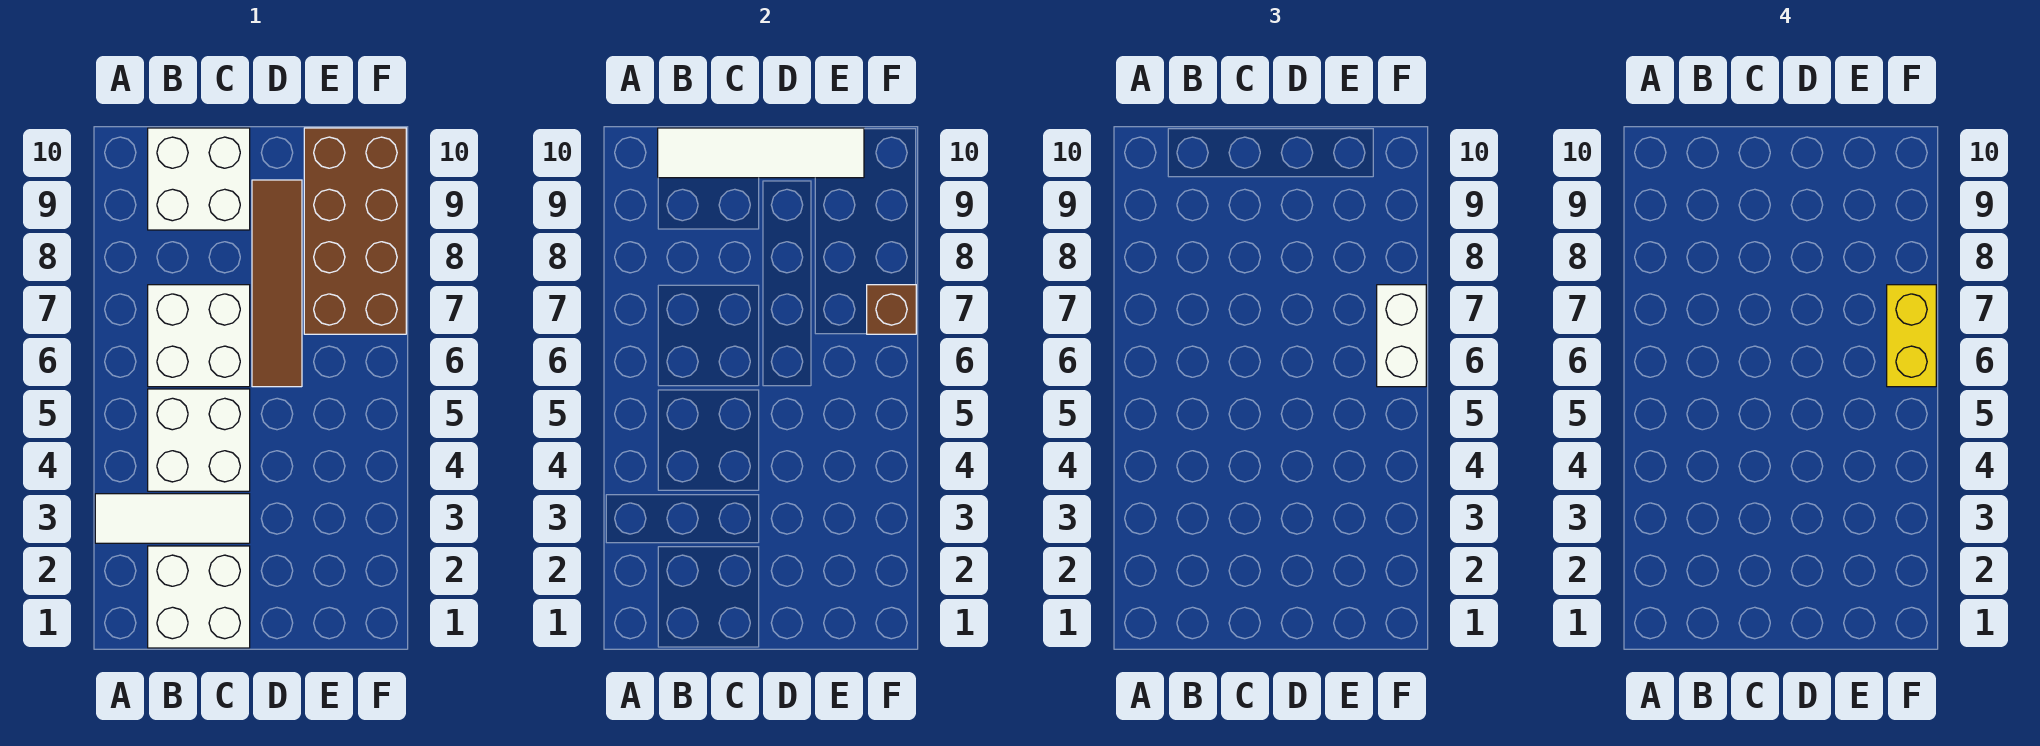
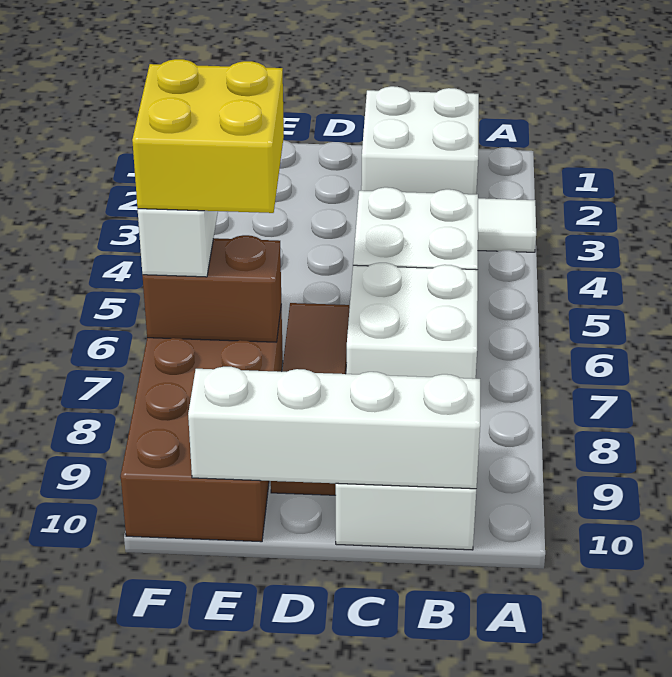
white 1x4 tile [658,128,864,178] -> white 1x4 brick [188,367,480,489]
yellow 1x2 brick [1887,285,1936,387] -> yellow 2x2 brick [132,59,284,213]
brown 1x1 brick [867,285,916,334] -> brown 1x2 brick [143,235,281,342]

